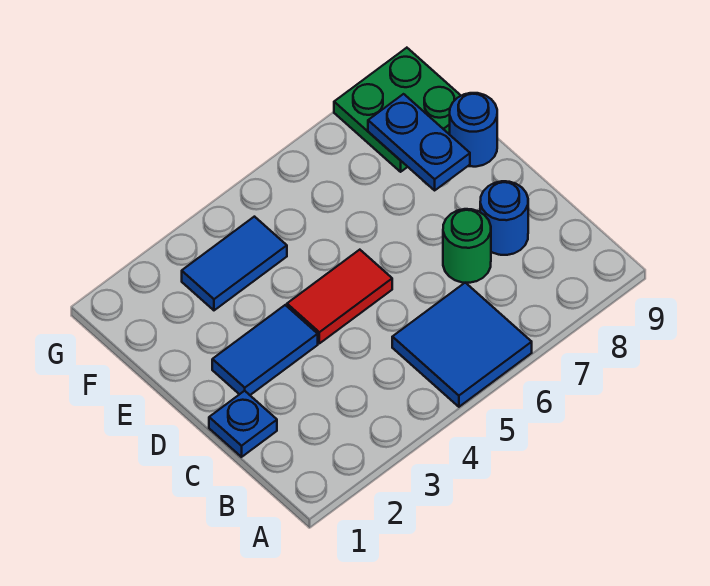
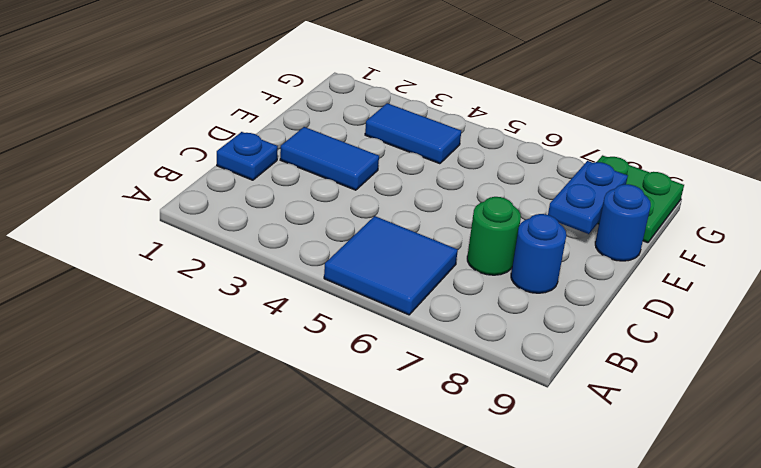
red 1x2 tile [287,250,392,343] -> none

